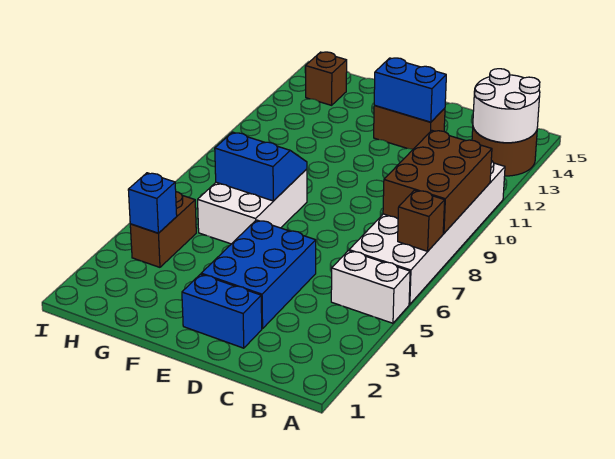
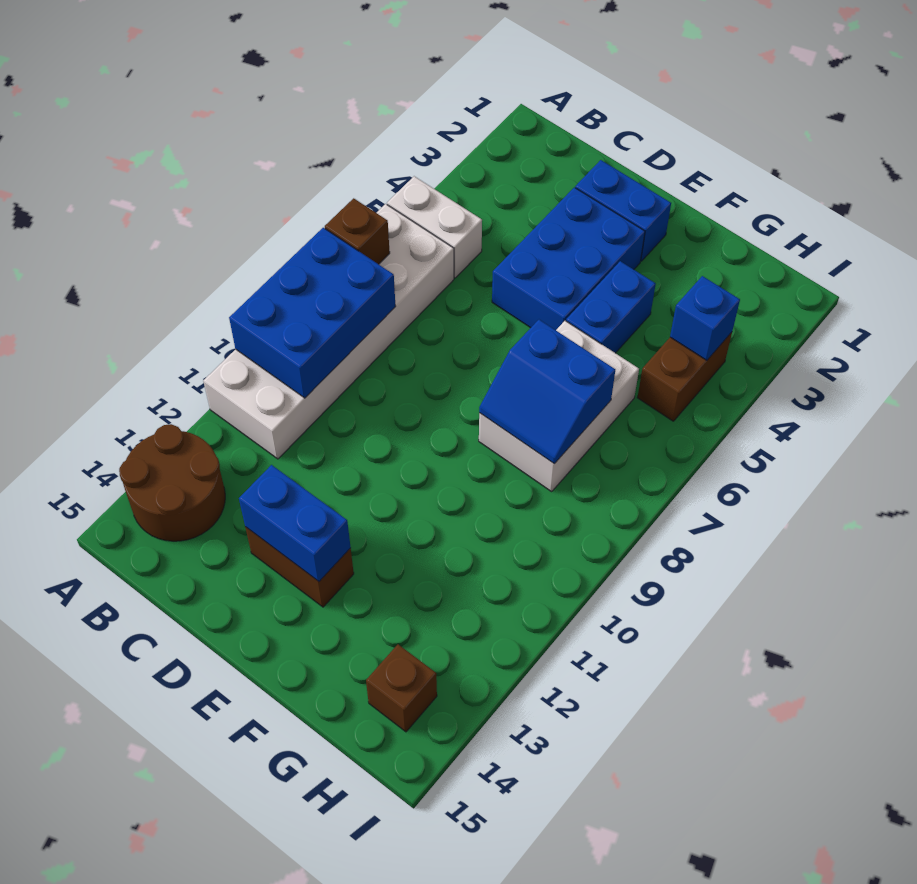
brown 2x3 brick [383,131,492,233] -> blue 2x3 brick [229,228,396,398]
white 2x2 round brick [473,69,540,143] -> none
none -> blue 1x2 brick [566,261,656,353]

